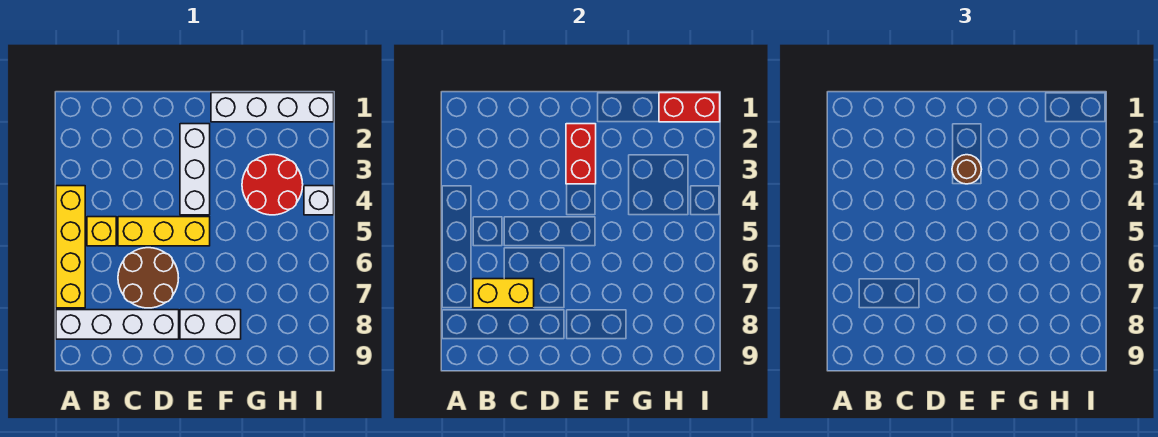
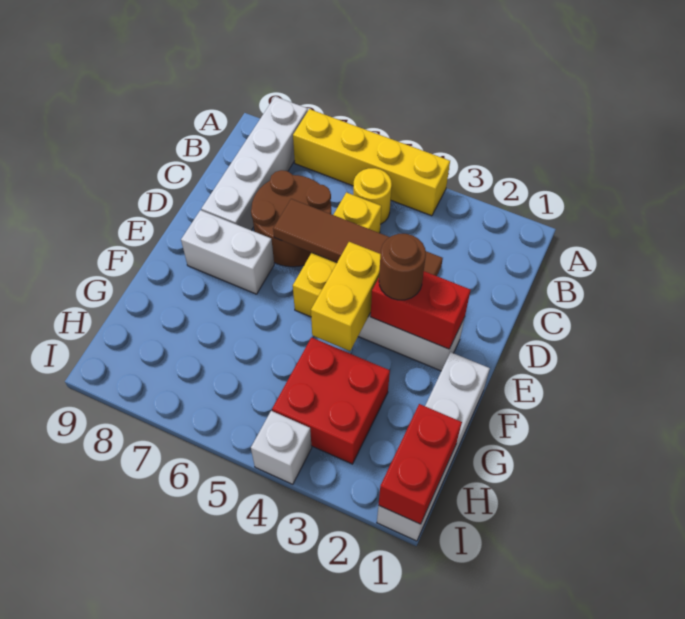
yellow 1x1 brick [87,217,116,246] -> yellow 1x1 round brick [353,168,392,224]
yellow 1x2 brick [473,279,534,308] -> yellow 1x2 brick moved to [311,242,380,351]
none -> brown 1x4 tile [273,199,443,276]
white 1x2 brick [180,310,241,339] -> white 1x2 brick turned to [181,210,274,294]
red 2x2 round brick [242,155,303,215] -> red 2x2 brick [272,337,390,464]

